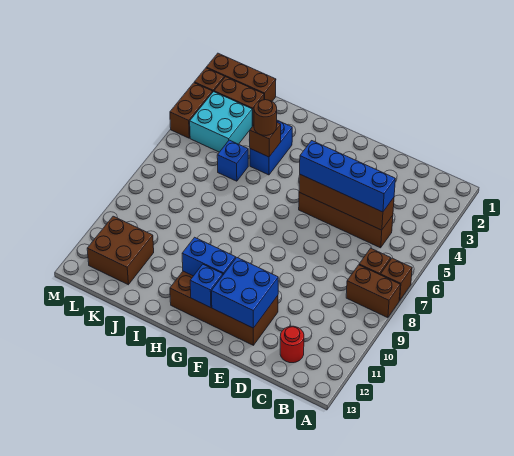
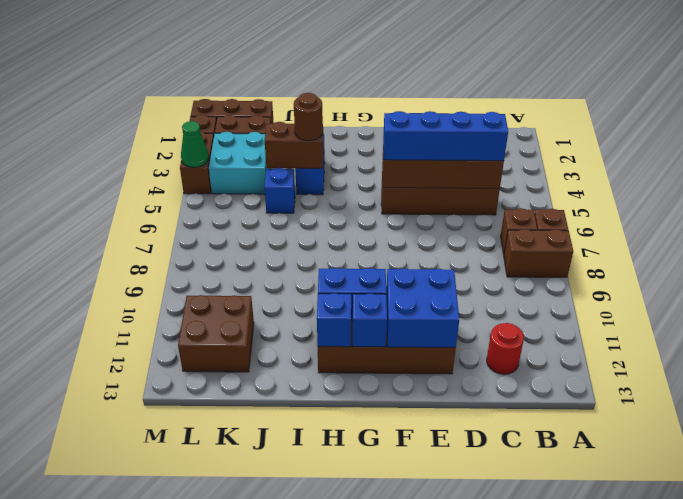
none -> blue 1x1 brick [317,293,351,347]
brown 1x1 brick [250,123,281,157] -> brown 1x2 brick [265,122,324,168]
none -> green 1x1 cone [181,121,209,167]

